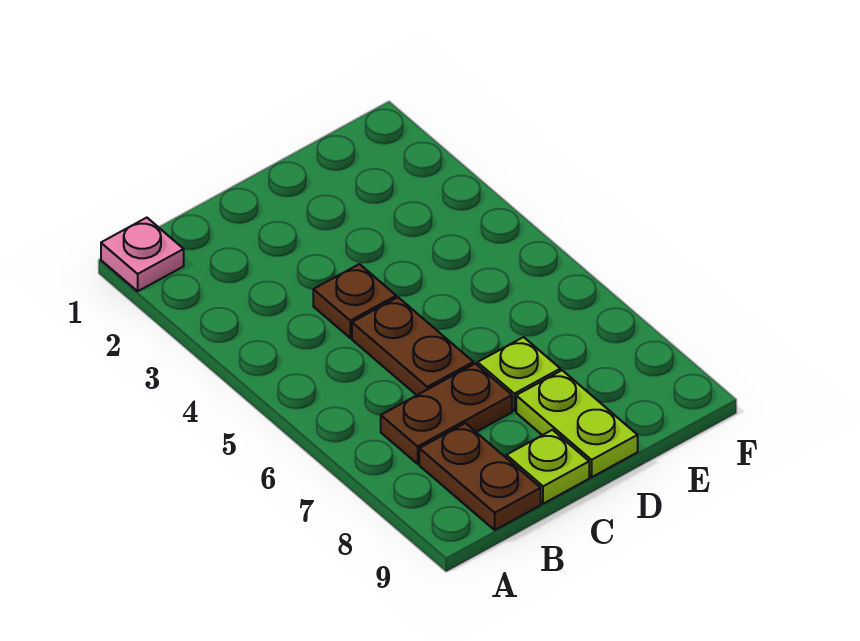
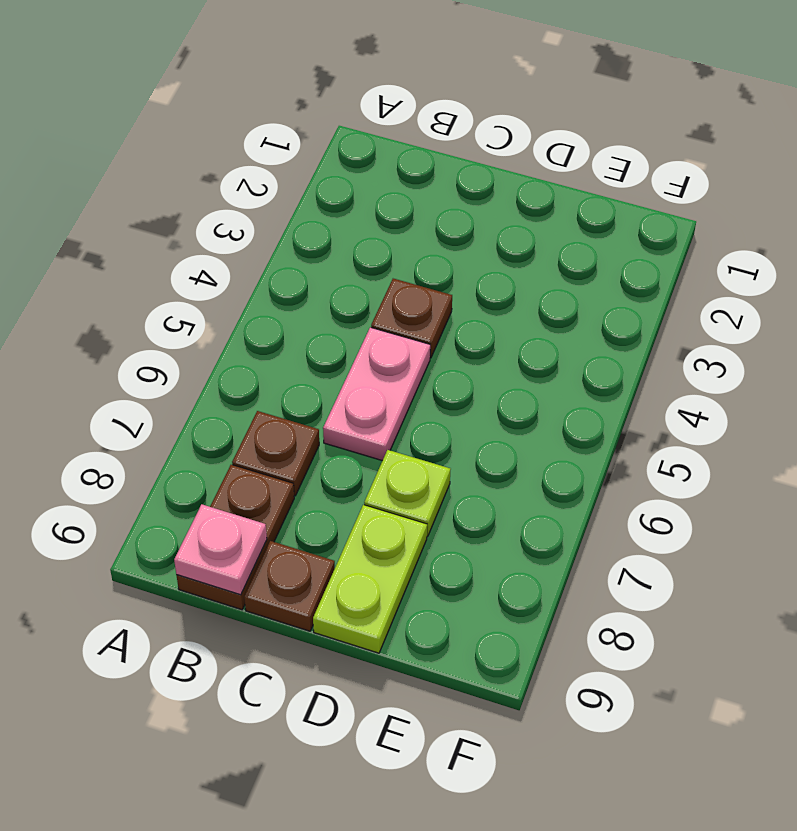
pink 1x1 plate [101,218,184,291] -> pink 1x1 plate moved to [174,504,267,595]
brown 1x2 plate [381,364,512,464] -> brown 1x1 plate [232,411,319,496]
brown 1x2 plate [352,297,473,395] -> pink 1x2 plate [323,327,430,461]
lime 1x1 plate [506,430,589,504] -> brown 1x1 plate [244,541,335,631]

